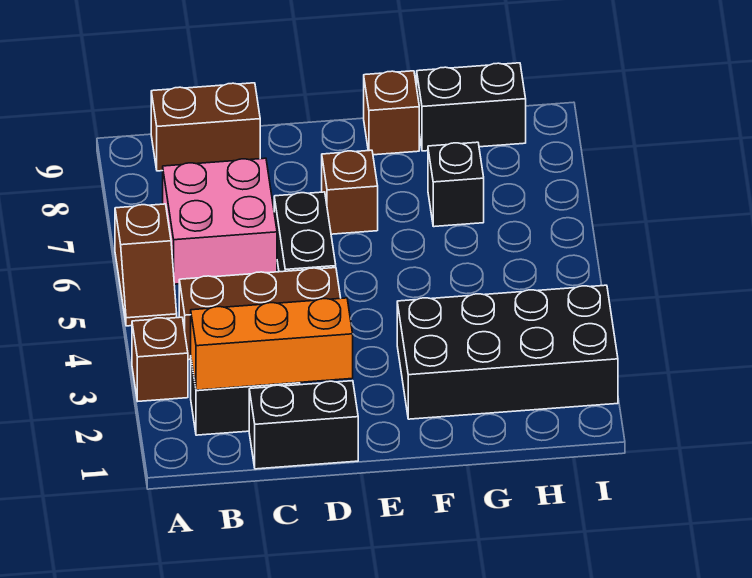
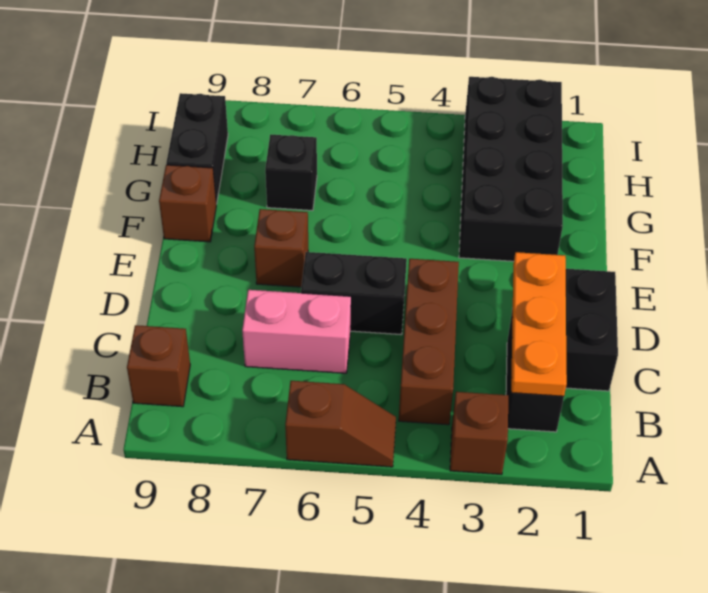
orange 1x3 brick [191,298,353,390] -> orange 1x3 plate [511,252,567,396]
pink 2x2 brick [163,158,277,284] -> pink 1x2 brick [242,290,351,373]
brown 1x2 brick [151,83,260,171] -> brown 1x1 brick [127,325,190,407]

